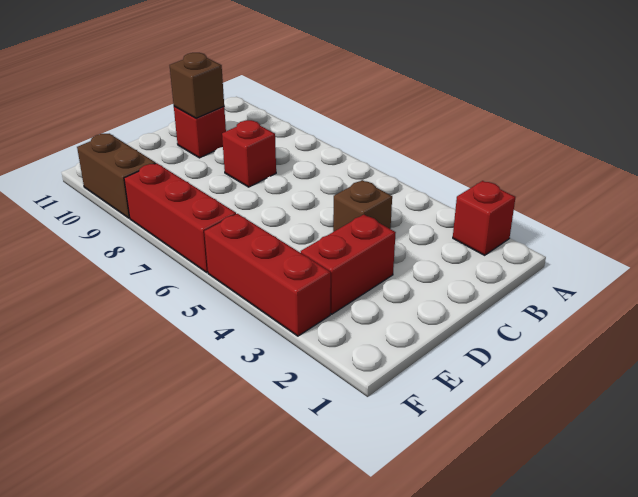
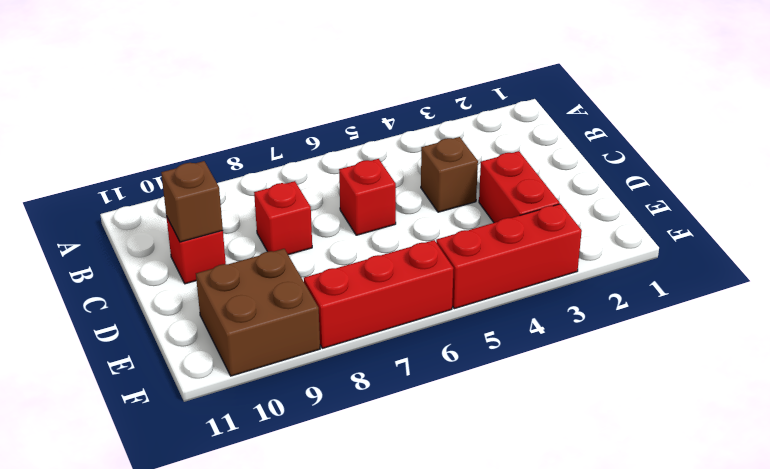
red 1x1 brick [453,181,515,255] -> red 1x1 brick moved to [339,159,396,235]
brown 1x2 brick [77,134,156,218] -> brown 2x2 brick [196,249,320,376]

